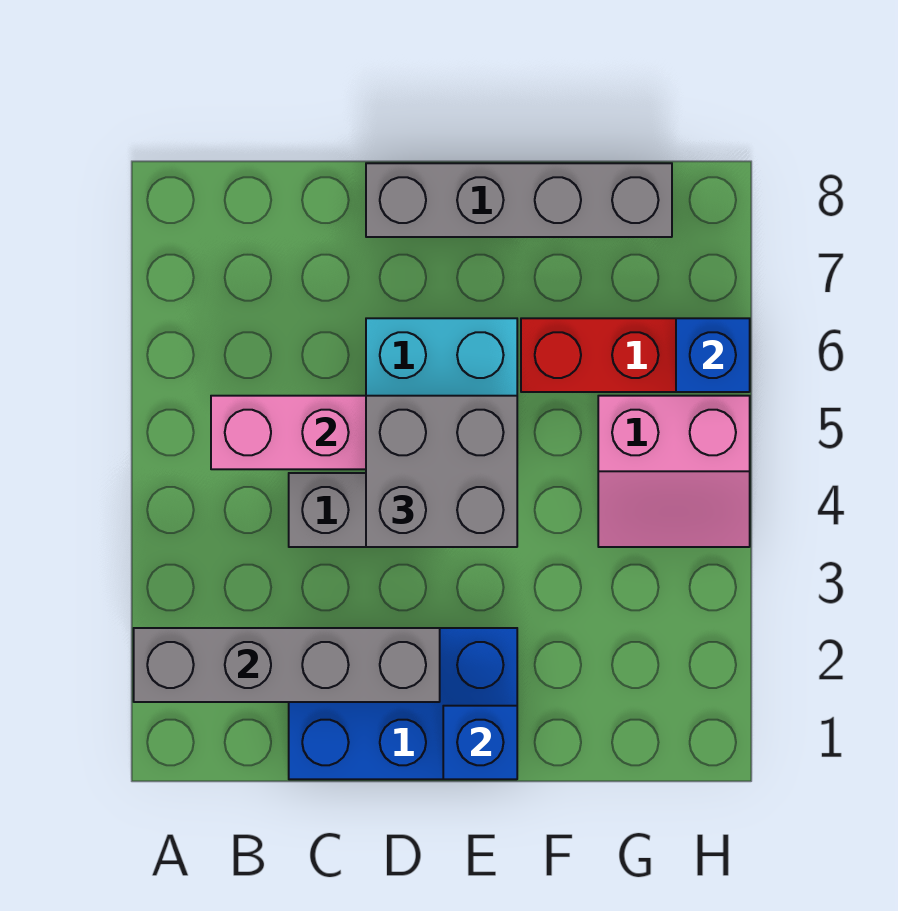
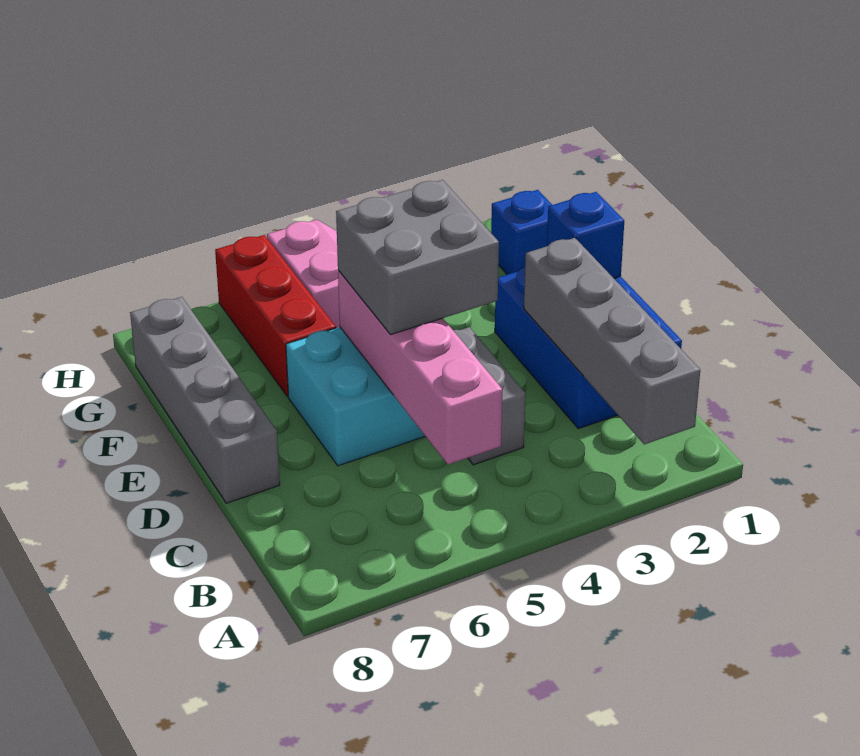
blue 1x1 brick [676,318,750,392] -> blue 1x1 brick moved to [491,190,552,274]

